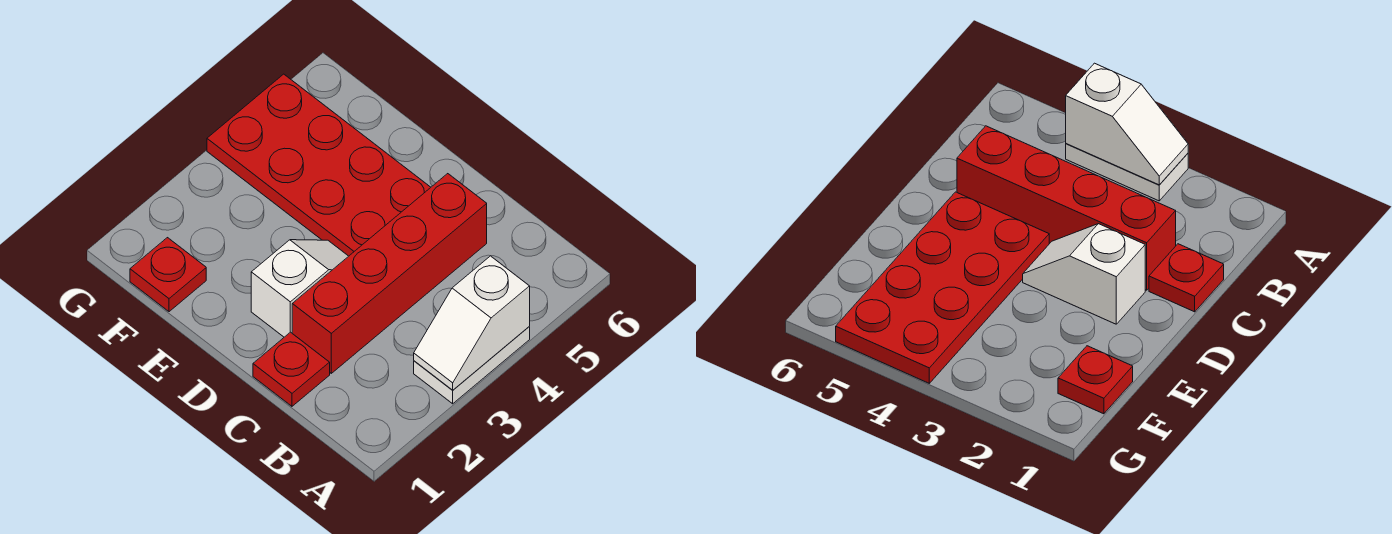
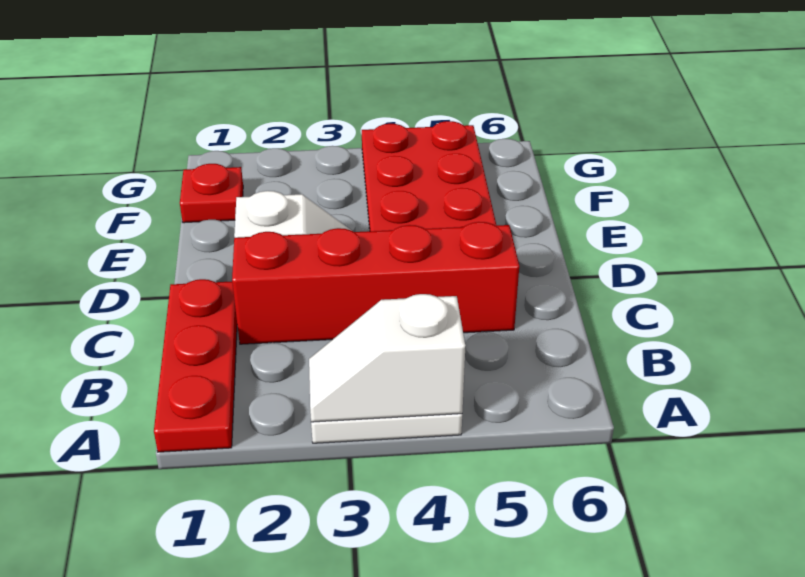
red 1x1 plate [253,332,330,406] -> red 1x3 plate [154,279,237,452]

